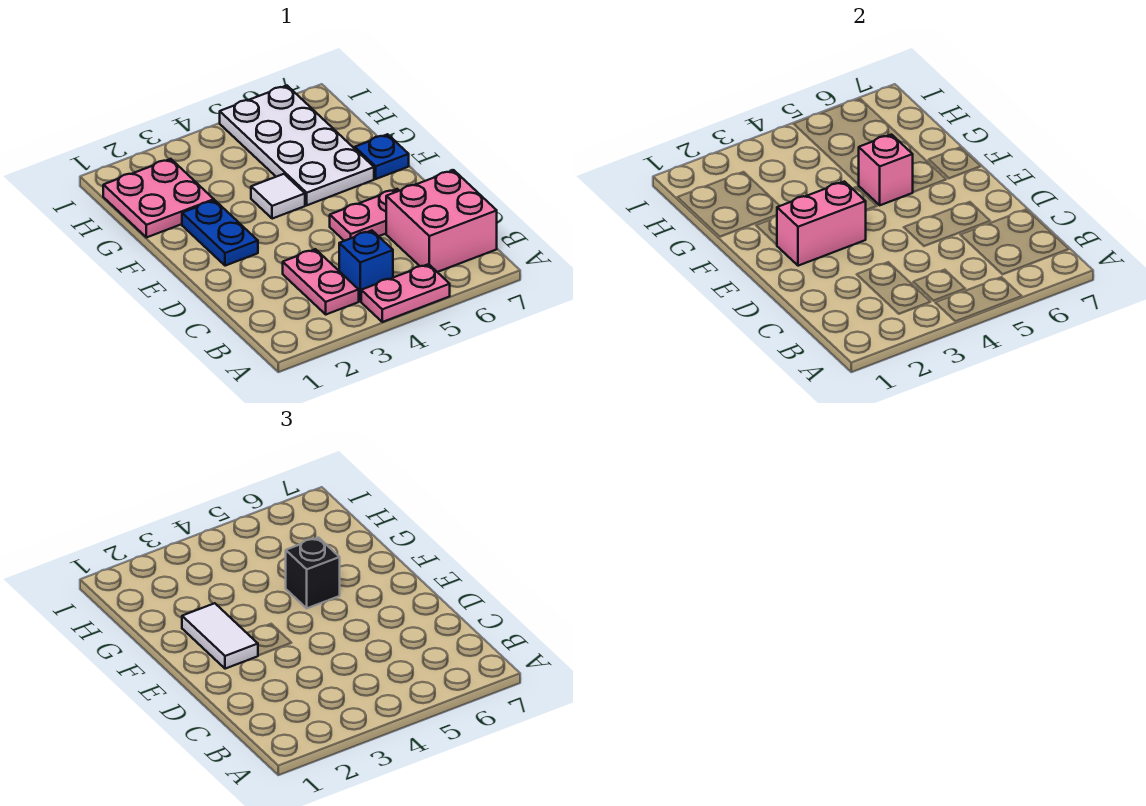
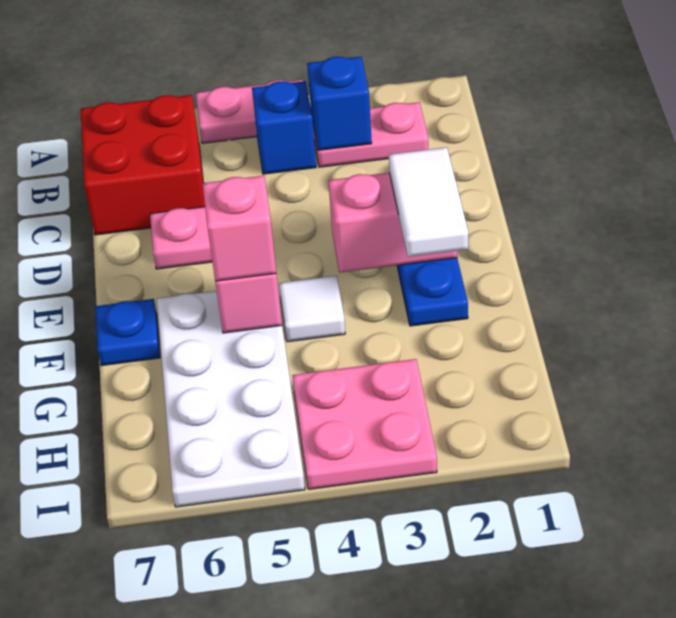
pink 1x2 plate [283,249,359,314] -> pink 1x2 plate turned to [313,102,428,167]
none -> blue 1x1 brick [307,57,372,150]
pink 2x2 brick [386,170,497,272] -> red 2x2 brick [81,95,205,235]
black 1x1 brick [286,538,340,608] -> pink 1x1 brick [203,176,276,281]
pink 2x2 plate [103,159,214,238] -> pink 2x2 plate moved to [292,359,437,489]

